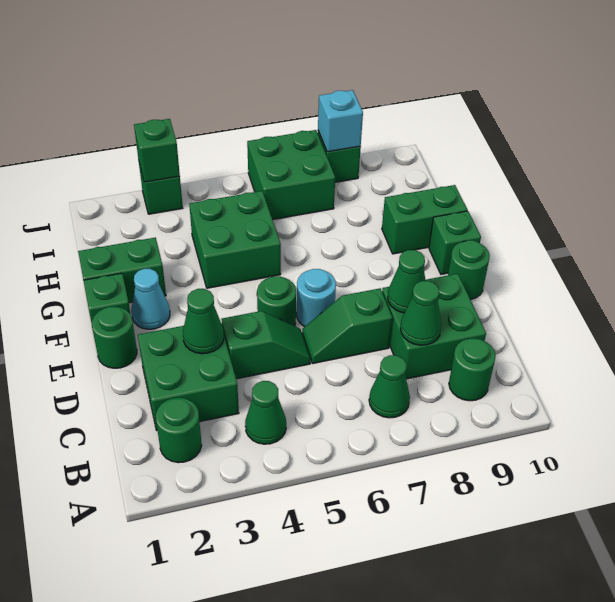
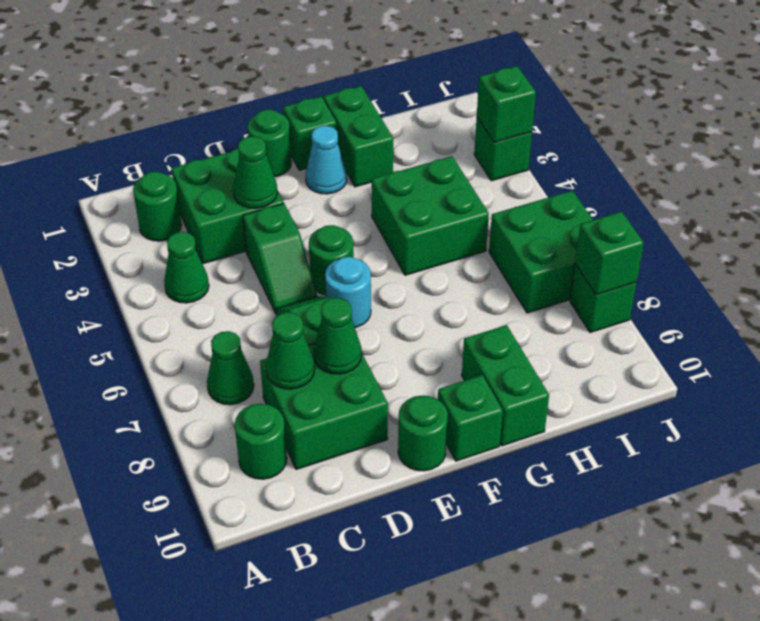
cyan 1x1 brick [318,90,363,152] -> green 1x1 brick [575,212,644,295]

